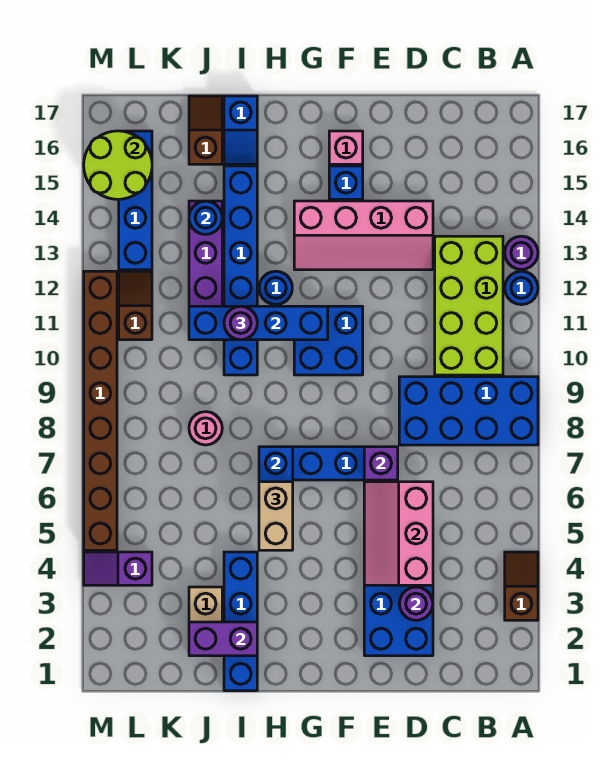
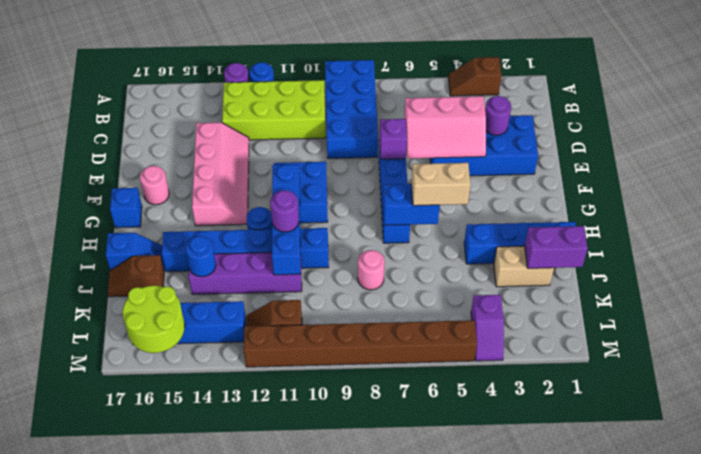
blue 1x1 brick [329,166,363,199] -> blue 1x1 brick moved to [110,188,142,228]
pink 1x1 brick [329,131,363,164] -> pink 1x1 round brick [140,166,169,205]
purple 1x2 brick [189,622,257,656] -> purple 1x2 brick turned to [525,226,588,268]

